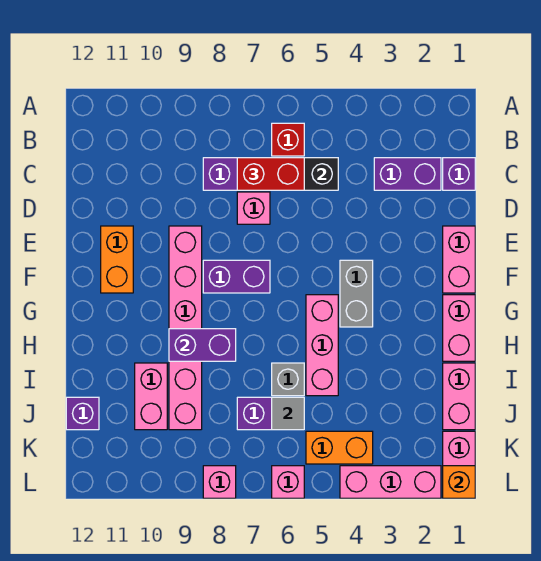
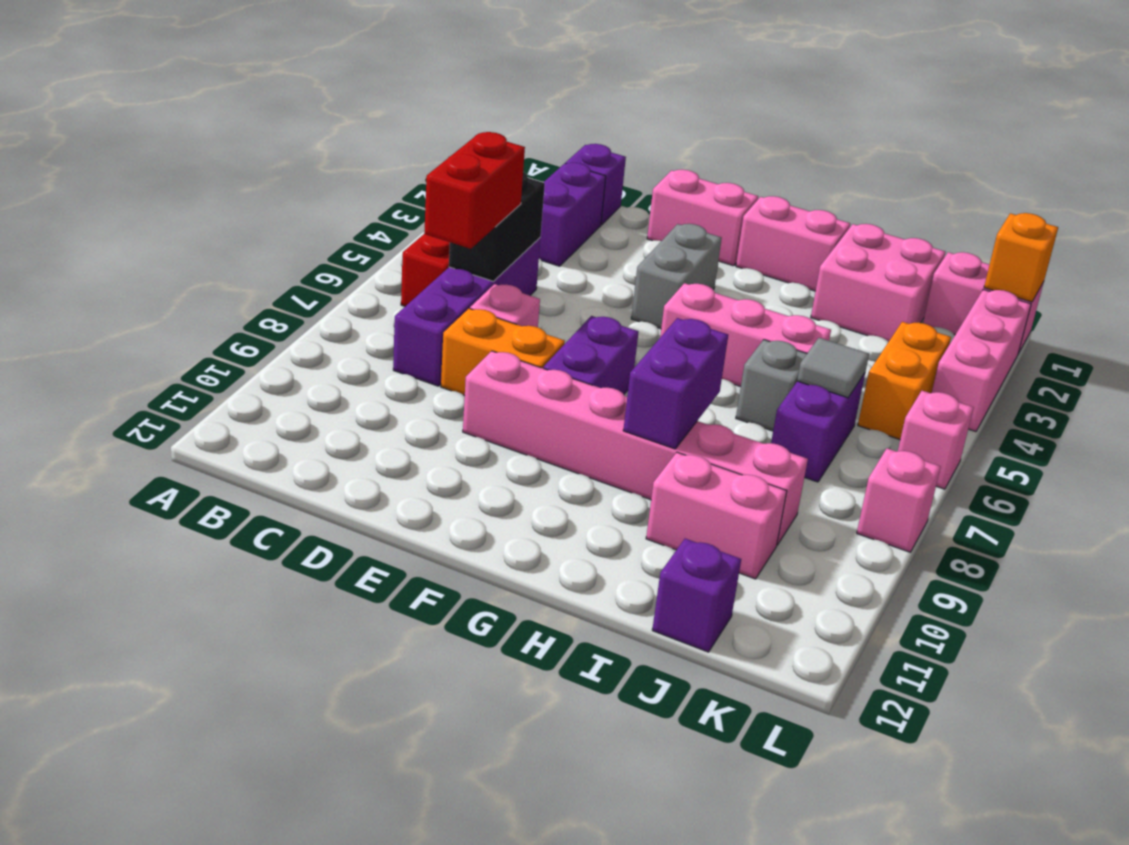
orange 1x2 brick [101,226,133,293] -> orange 1x2 brick moved to [441,309,565,396]
grey 1x2 brick [340,260,373,327] -> grey 1x2 brick turned to [631,224,722,329]
pink 1x2 brick [443,363,475,430] -> pink 2x2 brick [811,224,945,342]

